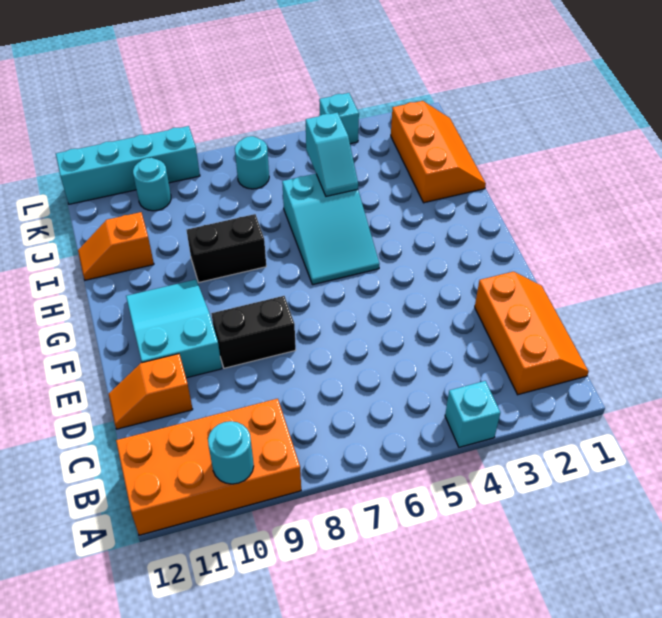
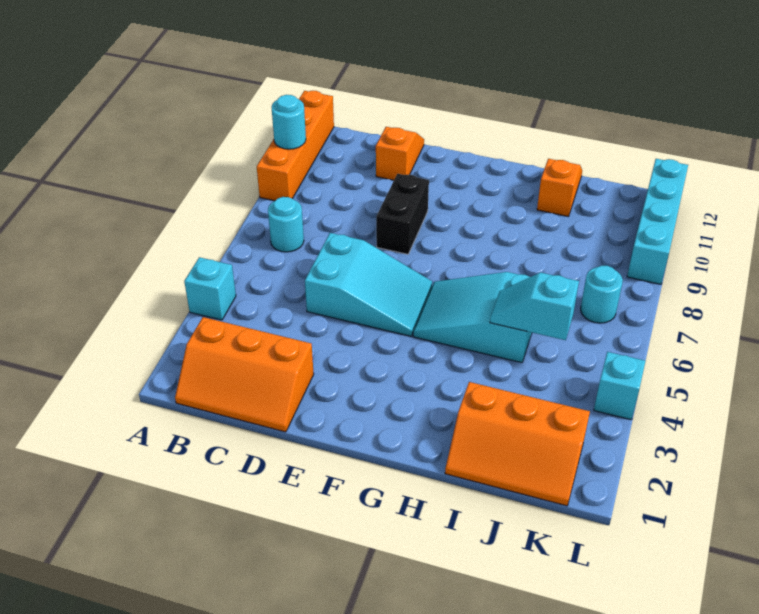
orange 2x4 brick [116,399,301,535] -> orange 1x4 brick [257,91,334,201]
cyan 2x3 slope [126,280,222,378] -> cyan 2x3 slope moved to [305,233,432,336]
black 1x2 brick [187,214,266,282] -> none
cyan 1x1 round brick [133,158,171,211] -> cyan 1x1 round brick moved to [268,197,304,252]

